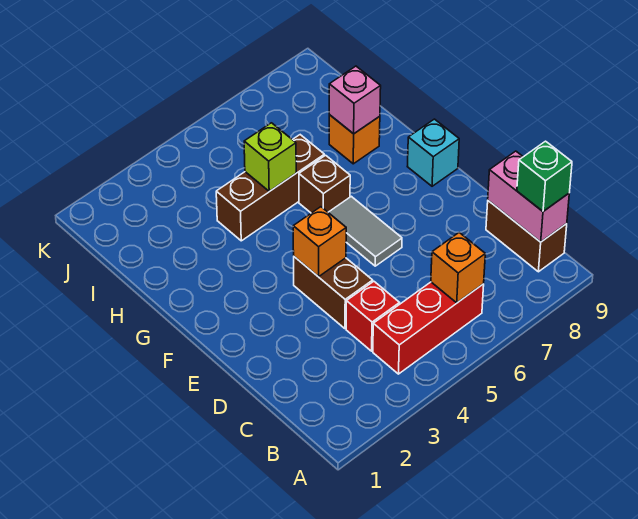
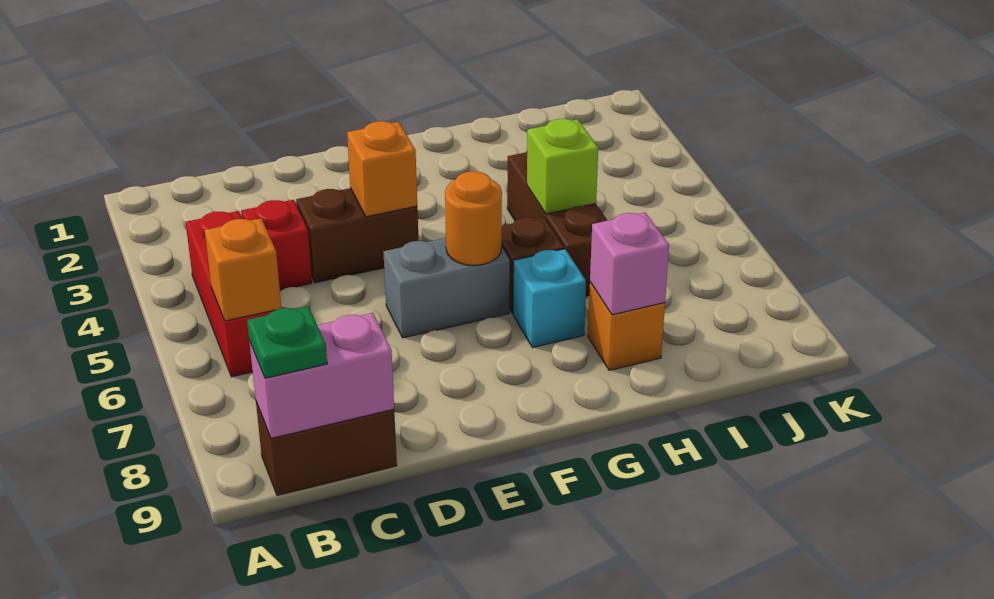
green 1x1 brick [517,141,572,211] -> green 1x1 plate [247,306,327,378]
grey 1x2 tile [328,196,402,266] -> grey 1x2 brick [383,238,510,338]
none -> orange 1x1 round brick [445,171,502,265]
cyan 1x1 brick [407,119,459,186] -> cyan 1x1 brick moved to [513,249,586,348]

